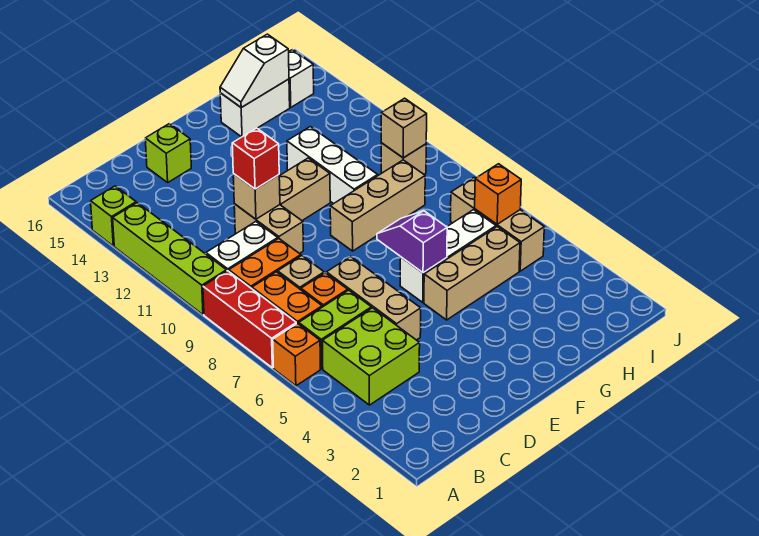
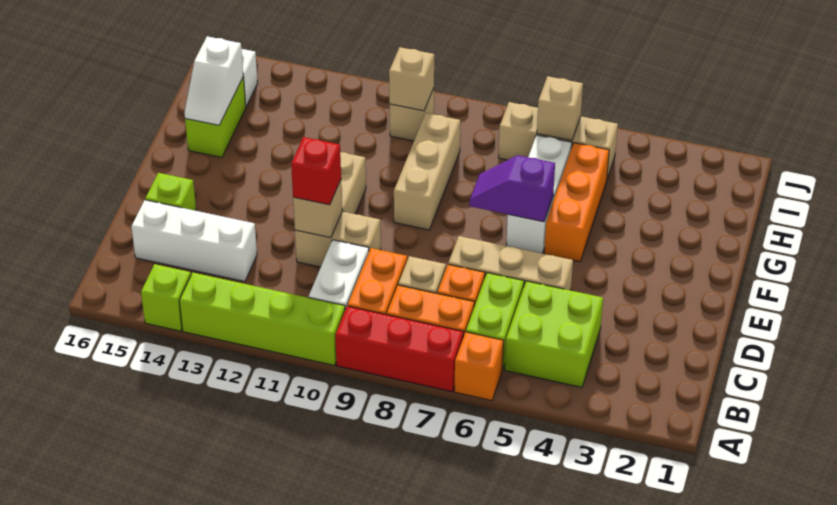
tan 1x3 brick [424,227,520,320] -> orange 1x3 brick [544,143,609,262]
white 1x3 brick [287,127,378,204] -> white 1x3 brick moved to [131,200,257,282]
white 1x2 brick [220,79,290,137] -> lime 1x2 brick [185,77,246,158]
orange 1x1 brick [475,164,521,224] -> tan 1x1 brick [537,76,583,141]

